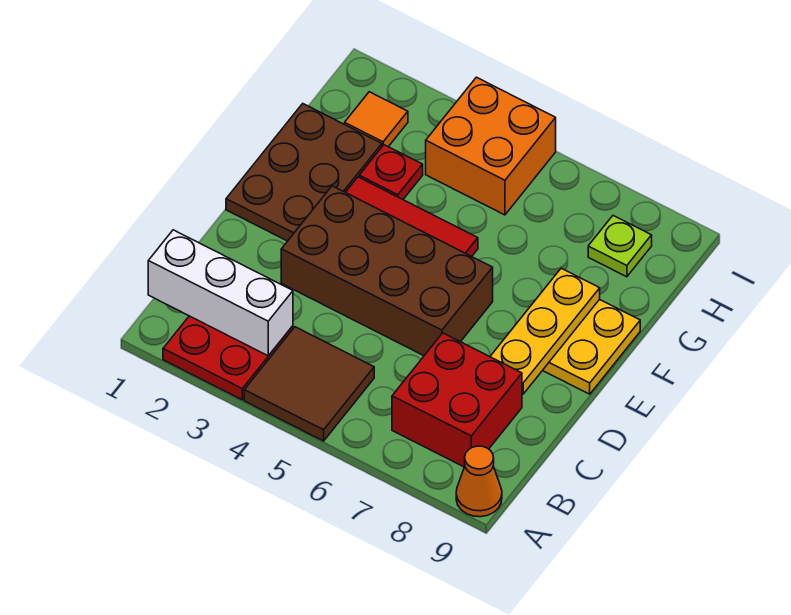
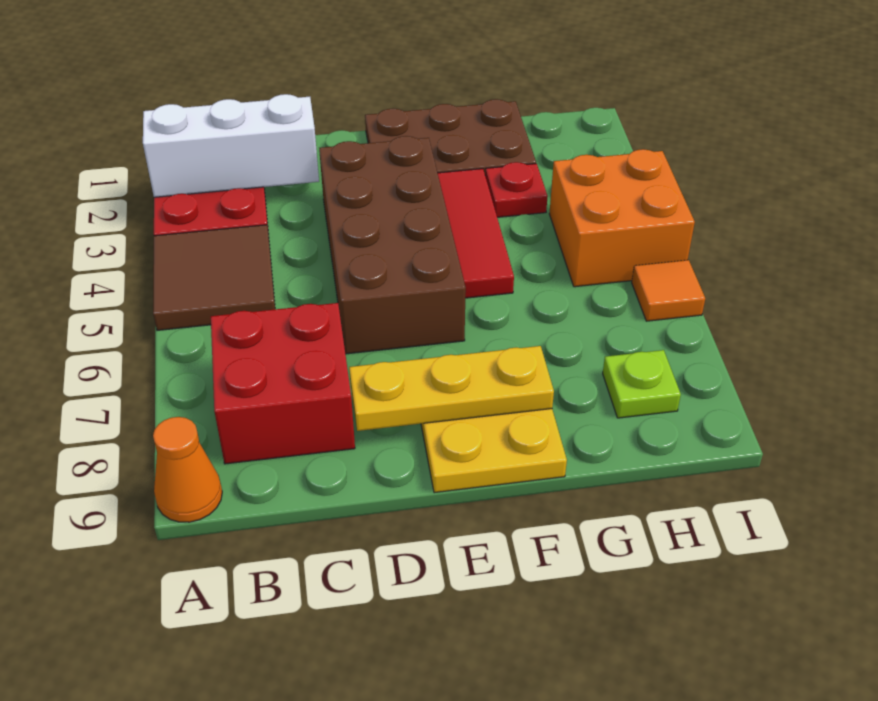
white 1x3 brick [148,230,293,356] -> white 1x3 brick turned to [143,94,319,197]
orange 1x1 tile [345,92,408,147] -> orange 1x1 tile moved to [632,260,705,321]

